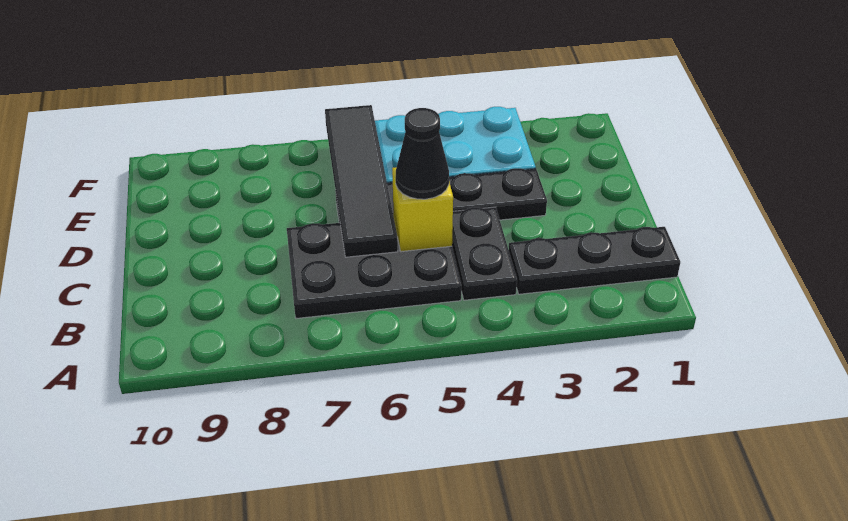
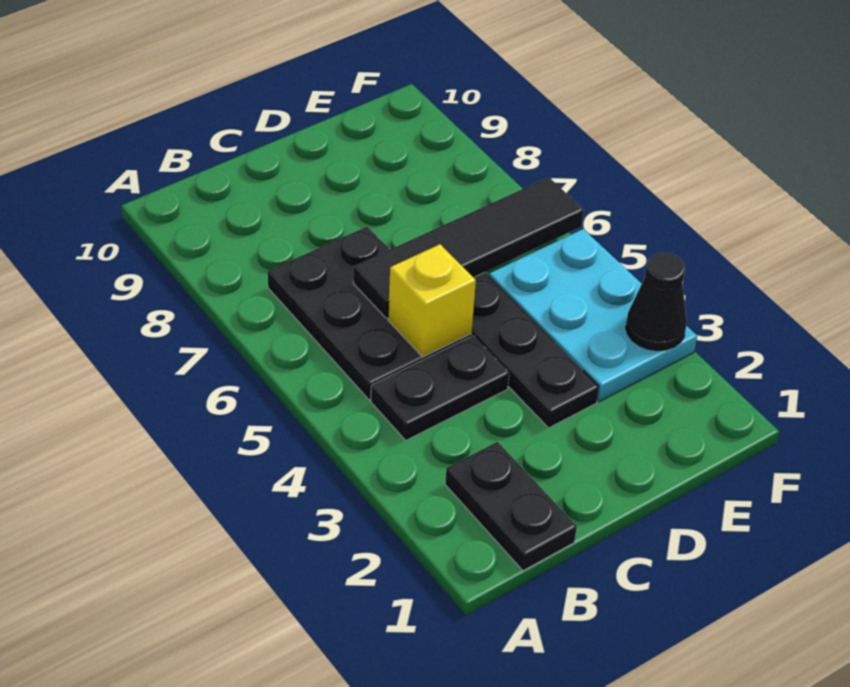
black 1x3 plate [509,227,680,294] -> black 1x2 plate [445,442,577,571]
black 1x1 cone [396,108,449,199] -> black 1x1 cone moved to [626,253,687,351]

